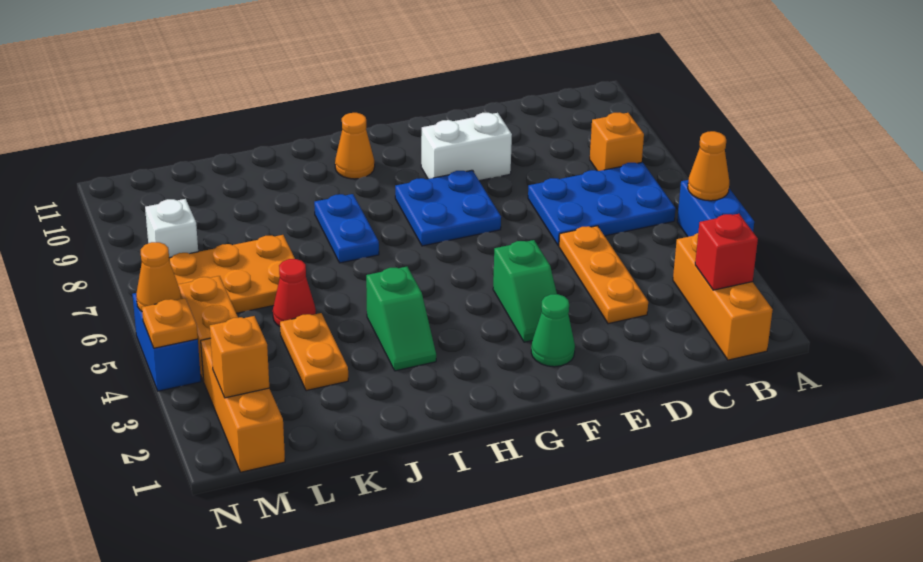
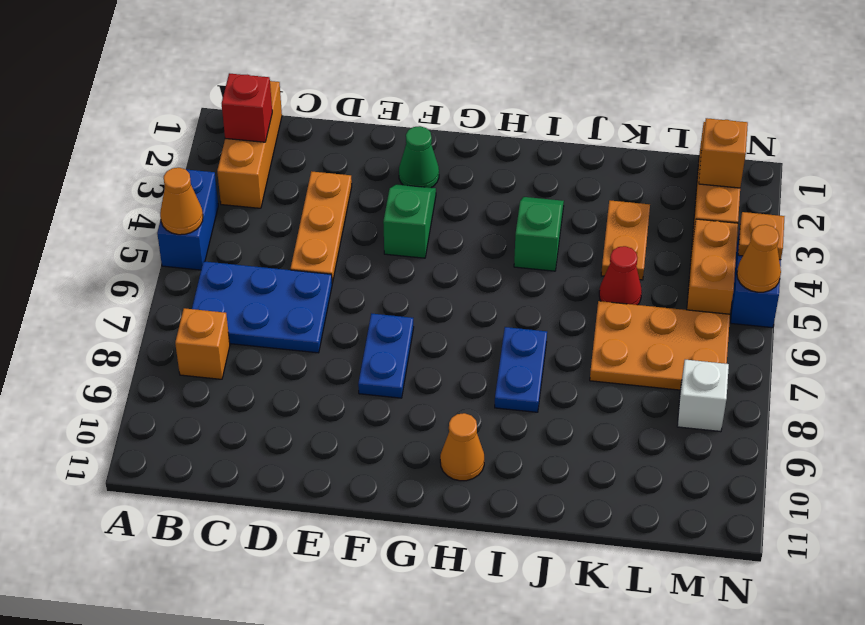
white 1x2 brick [421,113,512,181] -> none
blue 2x2 plate [395,170,501,246] -> blue 1x2 plate [358,313,414,398]

